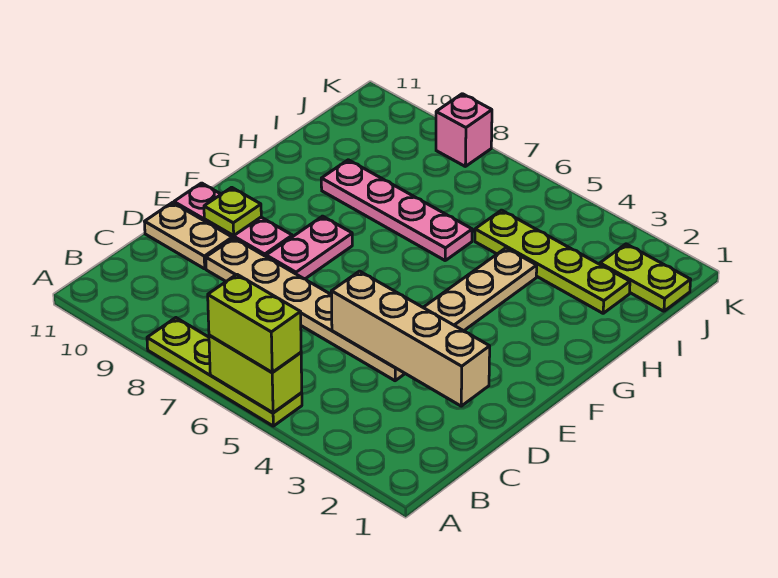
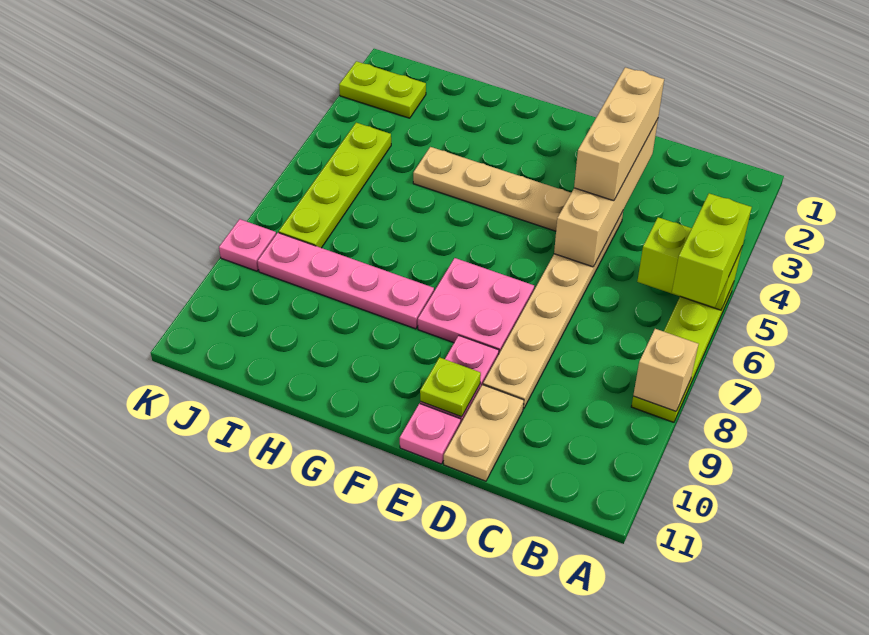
lime 1x2 brick [209,335,302,413] -> lime 1x2 brick turned to [637,217,742,310]
none -> tan 1x1 brick [633,329,698,411]
none -> tan 1x3 brick [574,67,664,201]
pink 1x2 plate [266,216,352,279] -> pink 2x2 plate [418,258,534,353]
pink 1x4 plate [321,160,472,260] -> pink 1x4 plate turned to [258,233,434,329]
lime 1x4 plate [475,210,630,313] -> lime 1x4 plate moved to [279,123,391,248]
lime 1x2 plate [600,244,691,311] -> lime 1x2 plate turned to [339,61,426,118]
pink 1x1 brick [436,94,492,166] -> pink 1x1 plate [219,219,276,271]

